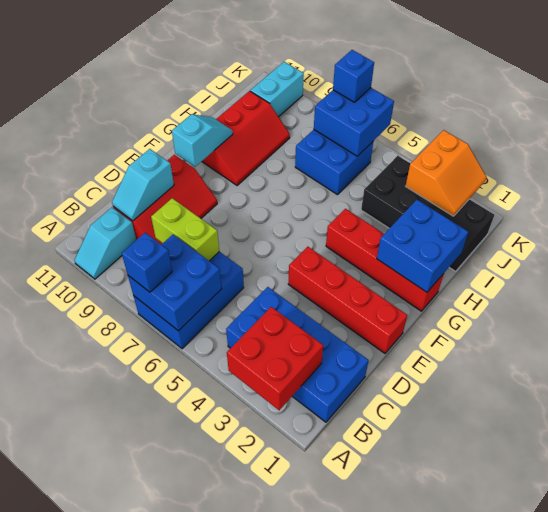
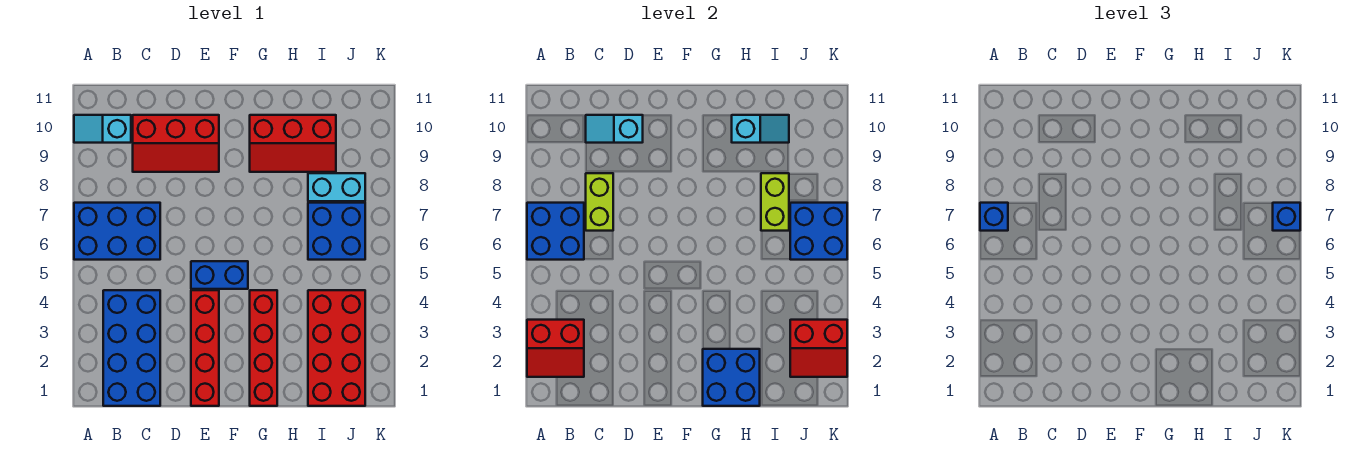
red 2x2 brick [227,307,323,410] -> red 2x2 slope [527,320,584,377]
none -> blue 1x2 brick [191,261,248,289]
cyan 1x2 slope [172,114,233,167] -> cyan 1x2 slope moved to [732,115,789,143]
black 2x4 brick [361,156,494,271] -> red 2x4 brick [308,290,365,406]
none -> lime 1x2 brick [761,173,789,231]
orange 2x2 slope [406,130,486,216] -> red 2x2 slope [790,320,847,377]
cyan 1x2 brick [250,62,304,117] -> cyan 1x2 brick moved to [308,173,365,201]

